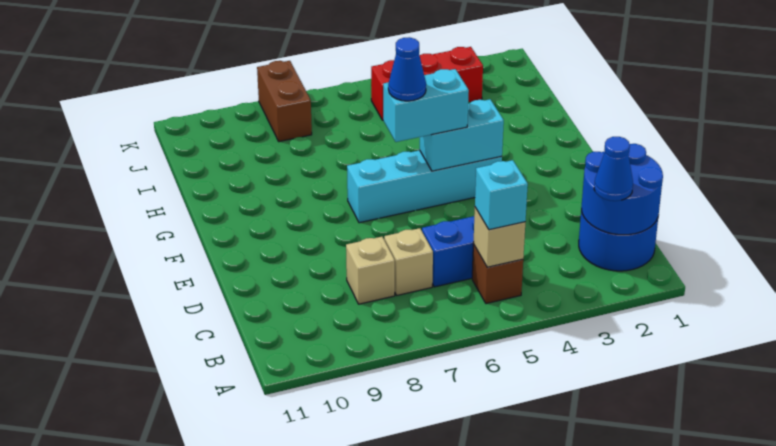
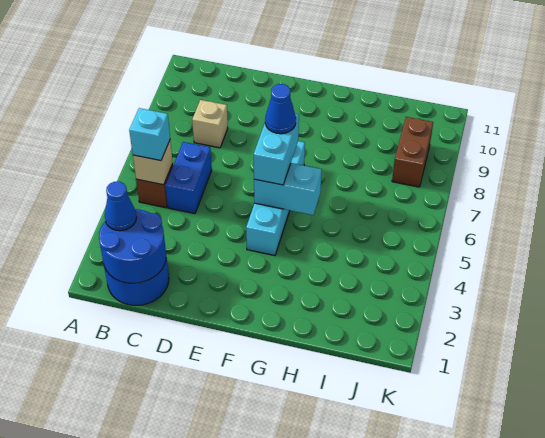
tan 1x1 brick [384,228,433,295] -> none
cyan 1x2 brick [420,99,504,171] -> cyan 1x2 brick turned to [254,163,322,215]
red 1x3 brick [371,47,483,120] -> none
brown 1x2 brick [257,61,312,142] -> brown 1x2 brick turned to [392,117,433,187]

